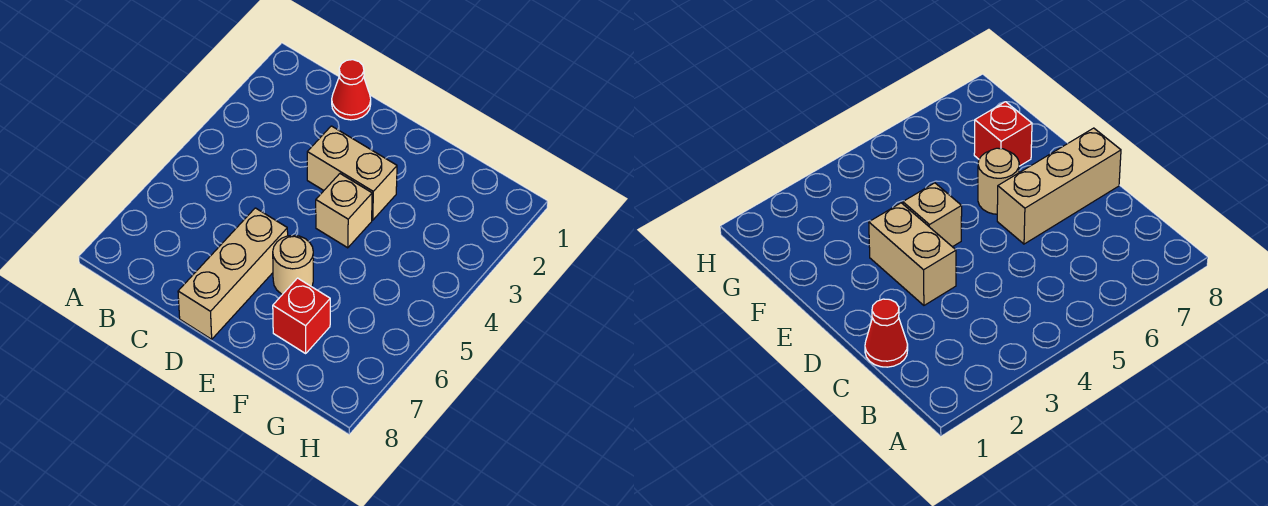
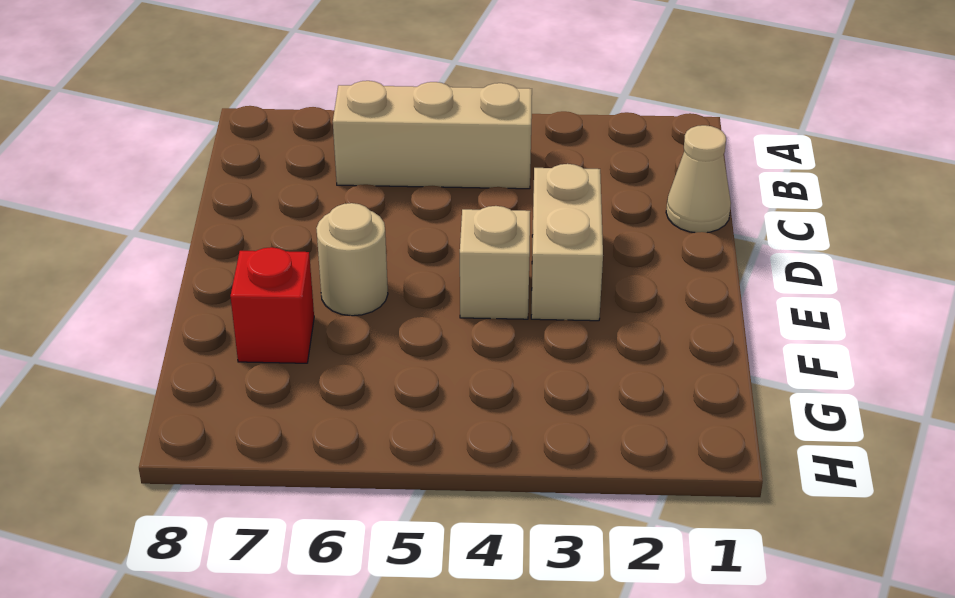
red 1x1 cone [332,60,371,120] -> tan 1x1 cone [666,125,731,233]
tan 1x3 brick [178,208,288,339] -> tan 1x3 brick moved to [333,81,532,189]

